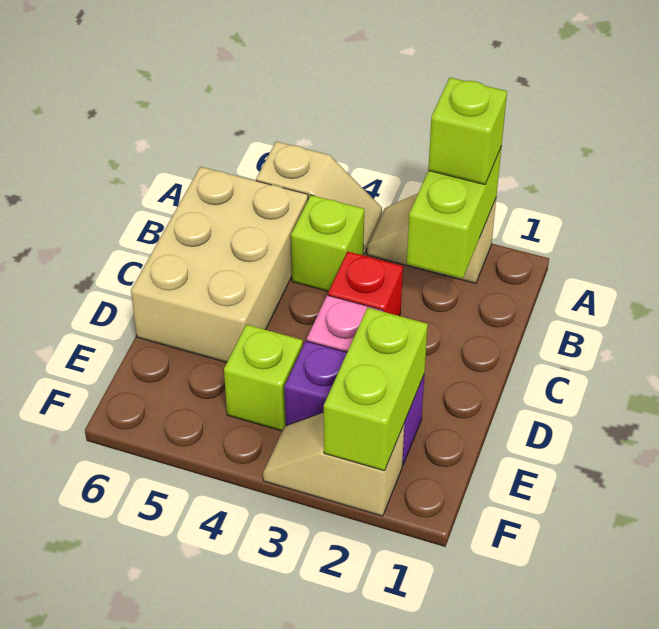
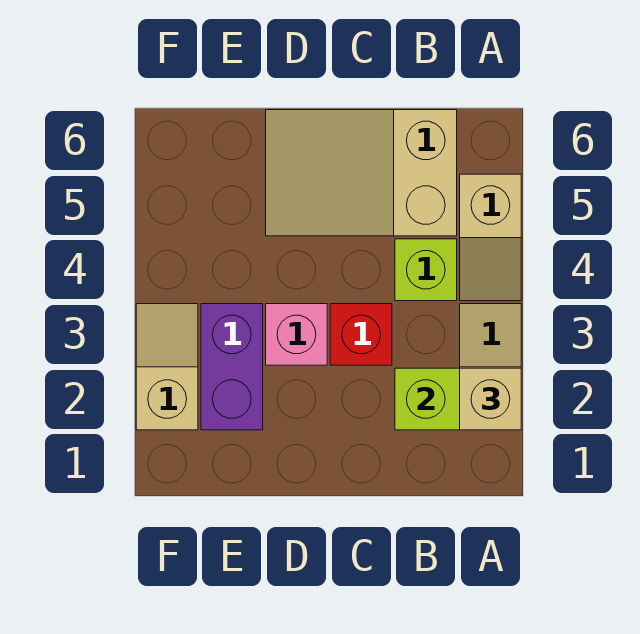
lime 1x1 brick [428,78,507,184] -> tan 1x1 brick [460,368,521,430]
tan 2x3 brick [131,167,308,362] -> tan 2x3 slope [266,110,457,236]
lime 1x2 brick [324,308,428,471] -> none
lime 1x1 brick [224,325,303,431] -> none

